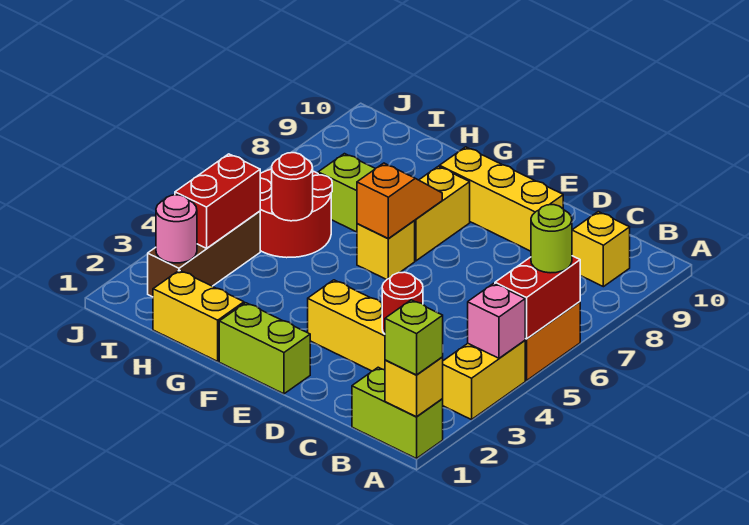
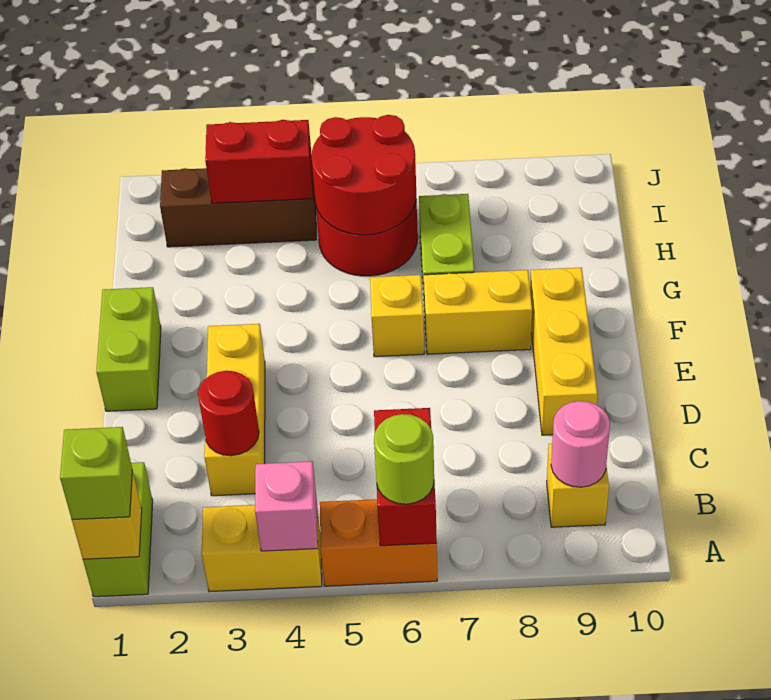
red 1x2 brick [495,256,580,339] -> red 1x2 brick turned to [374,408,437,546]
orange 1x2 slope [357,163,442,238] -> none
yellow 1x2 brick [153,270,244,361] -> none
red 1x1 round brick [272,153,313,221] -> red 2x2 round brick [311,115,416,235]
pink 1x1 round brick [156,195,197,263] -> pink 1x1 round brick moved to [551,401,610,487]

